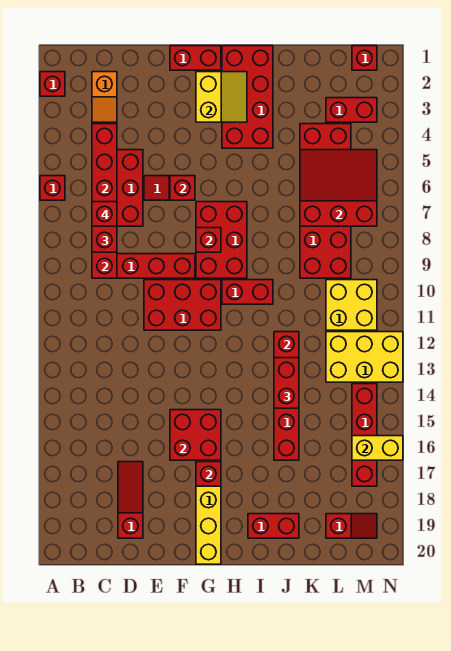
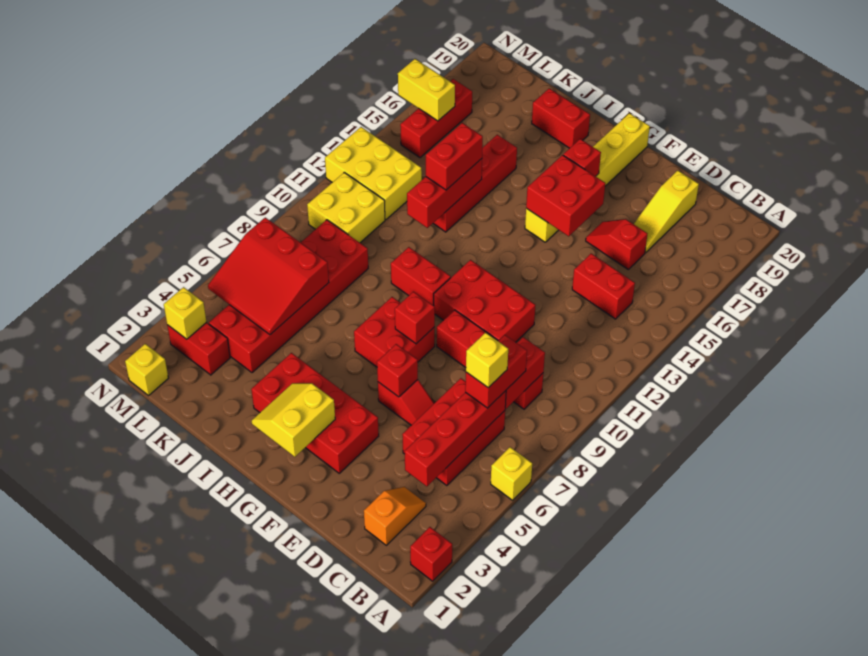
red 1x1 brick [40,176,65,200] -> yellow 1x1 brick [491,447,532,500]
red 1x1 brick [92,202,117,226] -> yellow 1x1 brick [466,333,508,388]
red 1x3 slope [118,462,143,538] -> yellow 1x3 slope [634,170,699,253]
red 1x2 brick [170,46,221,70] -> red 1x2 brick moved to [572,253,635,319]
red 2x3 brick [196,202,247,278] -> red 2x2 brick [354,297,435,367]
red 2x4 brick [222,46,273,148] -> red 2x4 brick turned to [251,353,379,473]
red 1x2 slope [326,514,377,538] -> red 1x2 slope moved to [586,219,647,269]
red 1x1 brick [352,46,377,70] -> yellow 1x1 brick [125,344,168,395]
none -> yellow 1x1 brick [164,287,206,339]
red 1x4 brick [352,384,377,486] -> red 1x3 brick [400,79,472,158]

